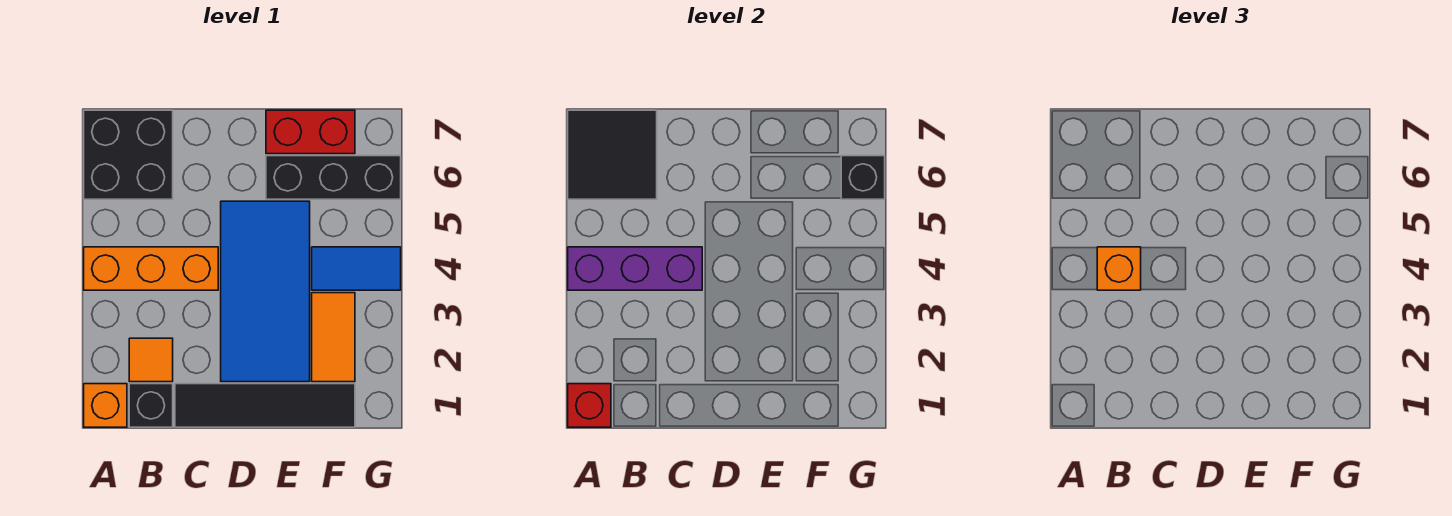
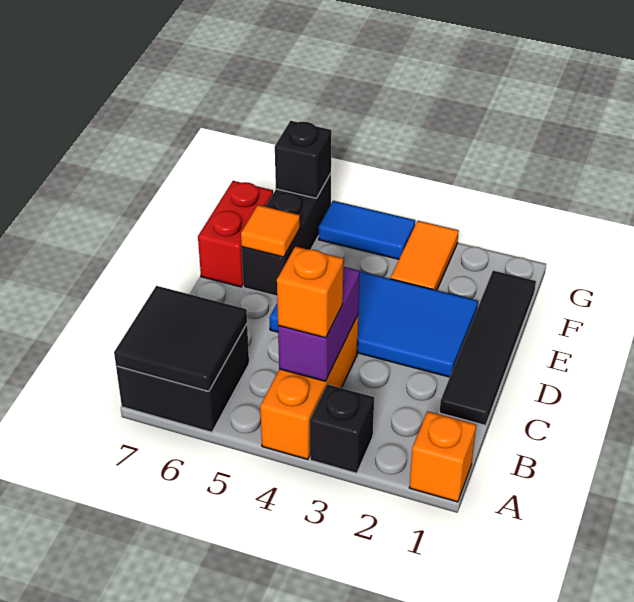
red 1x1 brick [568,384,611,427] -> none
purple 1x3 brick [568,247,702,290] -> purple 1x2 brick [278,267,360,381]
black 1x1 brick [129,384,173,427] -> black 1x1 brick moved to [310,384,374,473]
orange 1x1 tile [129,338,173,382] -> orange 1x1 tile moved to [241,205,300,257]
orange 1x2 tile [312,293,355,382] -> orange 1x2 tile turned to [391,221,459,290]
blue 1x2 tile [312,247,401,290] -> blue 1x2 tile turned to [319,201,415,259]

